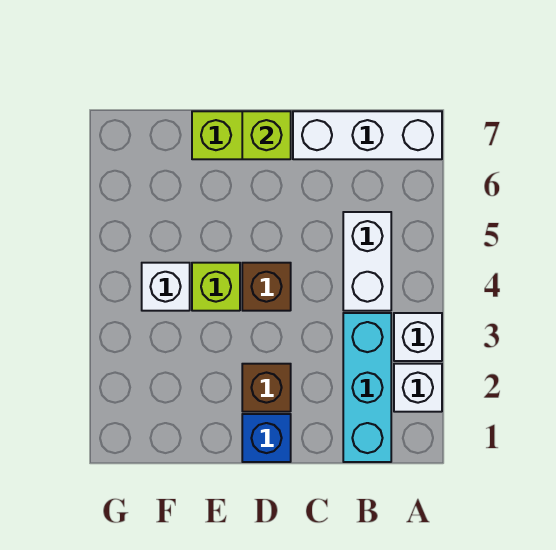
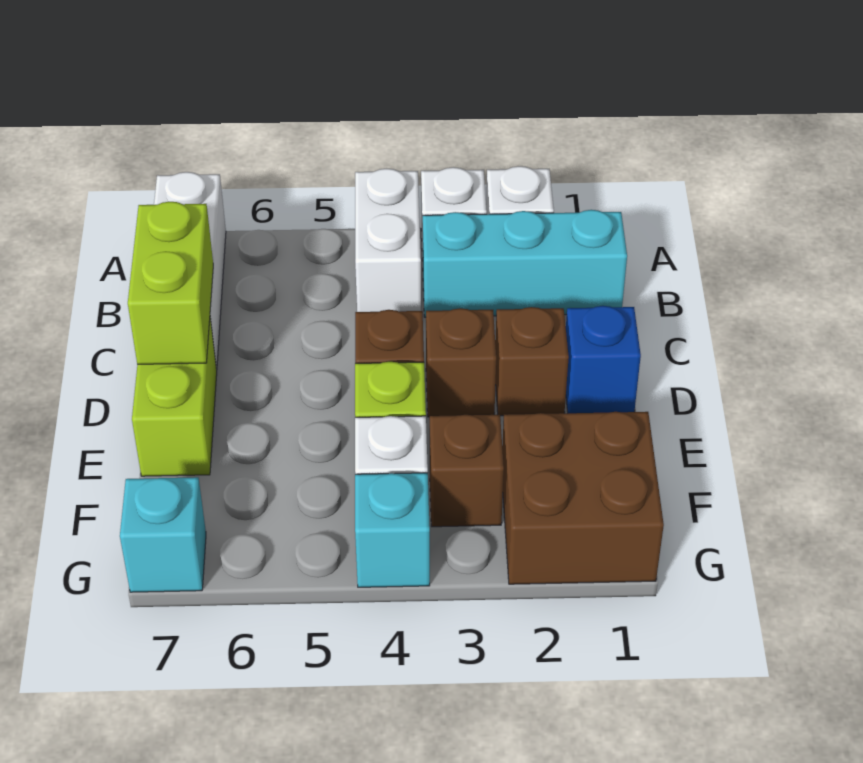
white 1x2 brick [343,212,391,311] -> white 1x2 brick turned to [355,169,421,312]
none -> brown 1x1 brick [426,308,496,417]
lime 1x1 brick [242,111,291,159] -> lime 1x2 brick [128,202,213,364]
none -> brown 2x2 brick [502,412,664,584]
none -> brown 1x1 brick [429,415,504,527]
none -> cyan 1x1 brick [355,473,430,587]
none -> cyan 1x1 brick [120,477,206,592]

